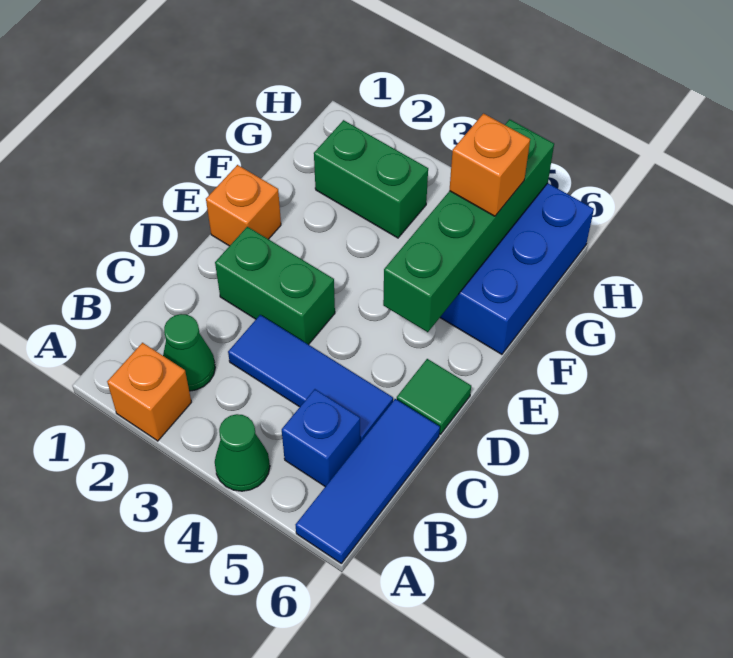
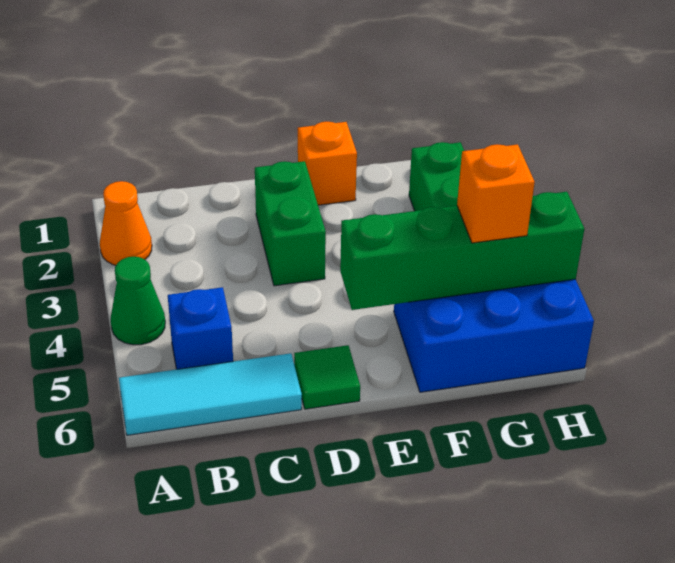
orange 1x1 brick [107,343,191,441] -> orange 1x1 cone [100,181,152,265]
blue 1x3 tile [296,399,440,563] -> cyan 1x3 tile [119,353,302,435]
green 1x1 cone [163,314,215,391] -> none
blue 1x3 tile [228,315,393,442] -> none

